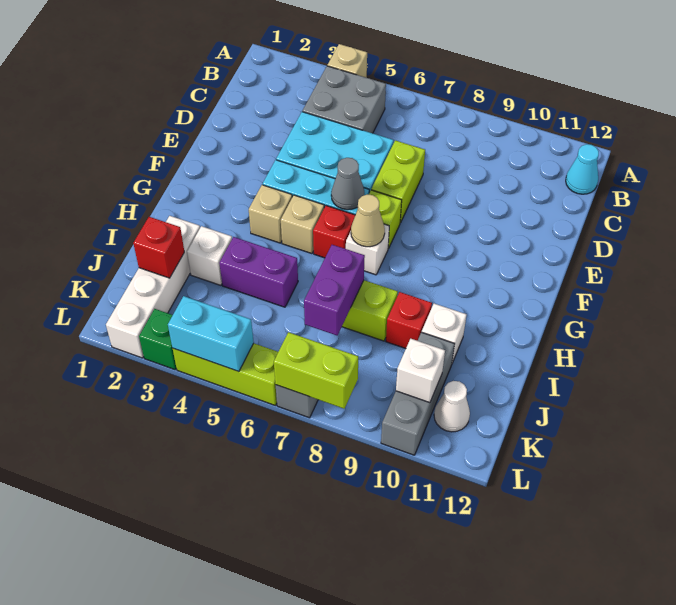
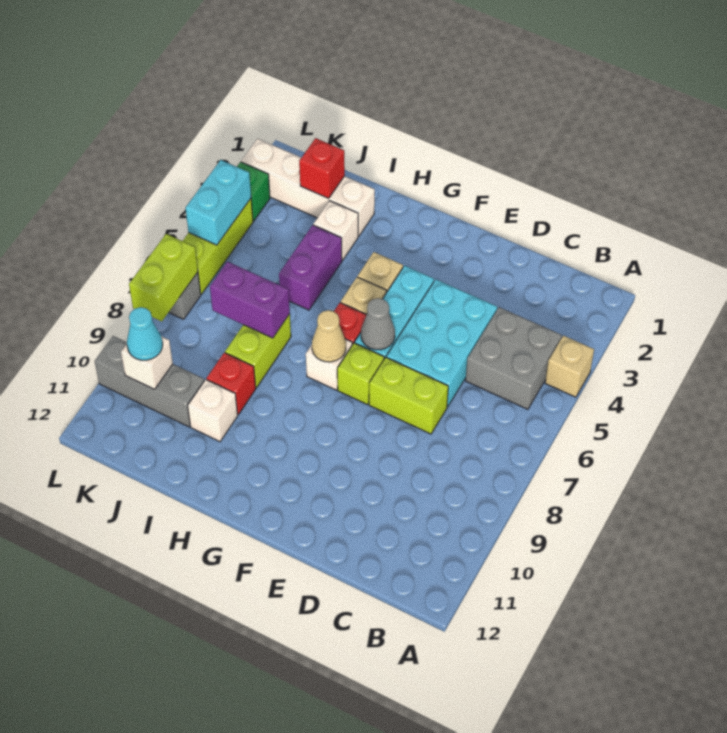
cyan 1x1 cone [566,144,599,194] -> cyan 1x1 cone moved to [127,307,163,360]
white 1x1 cone [434,381,470,432] -> none

